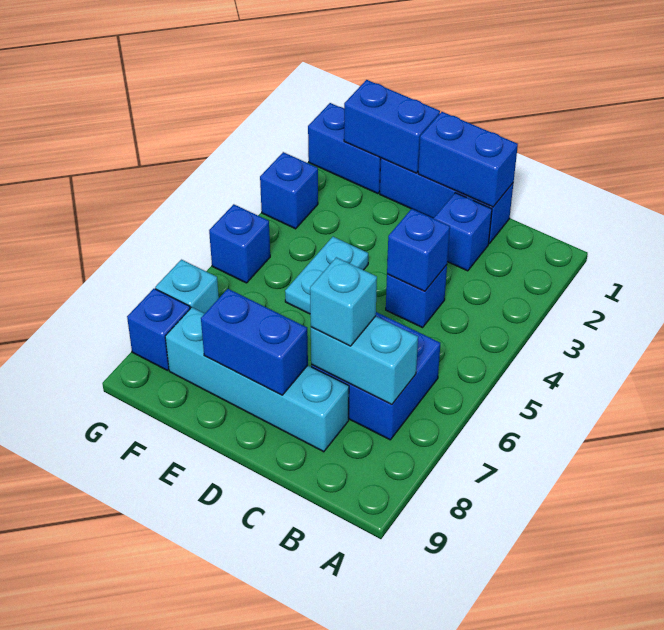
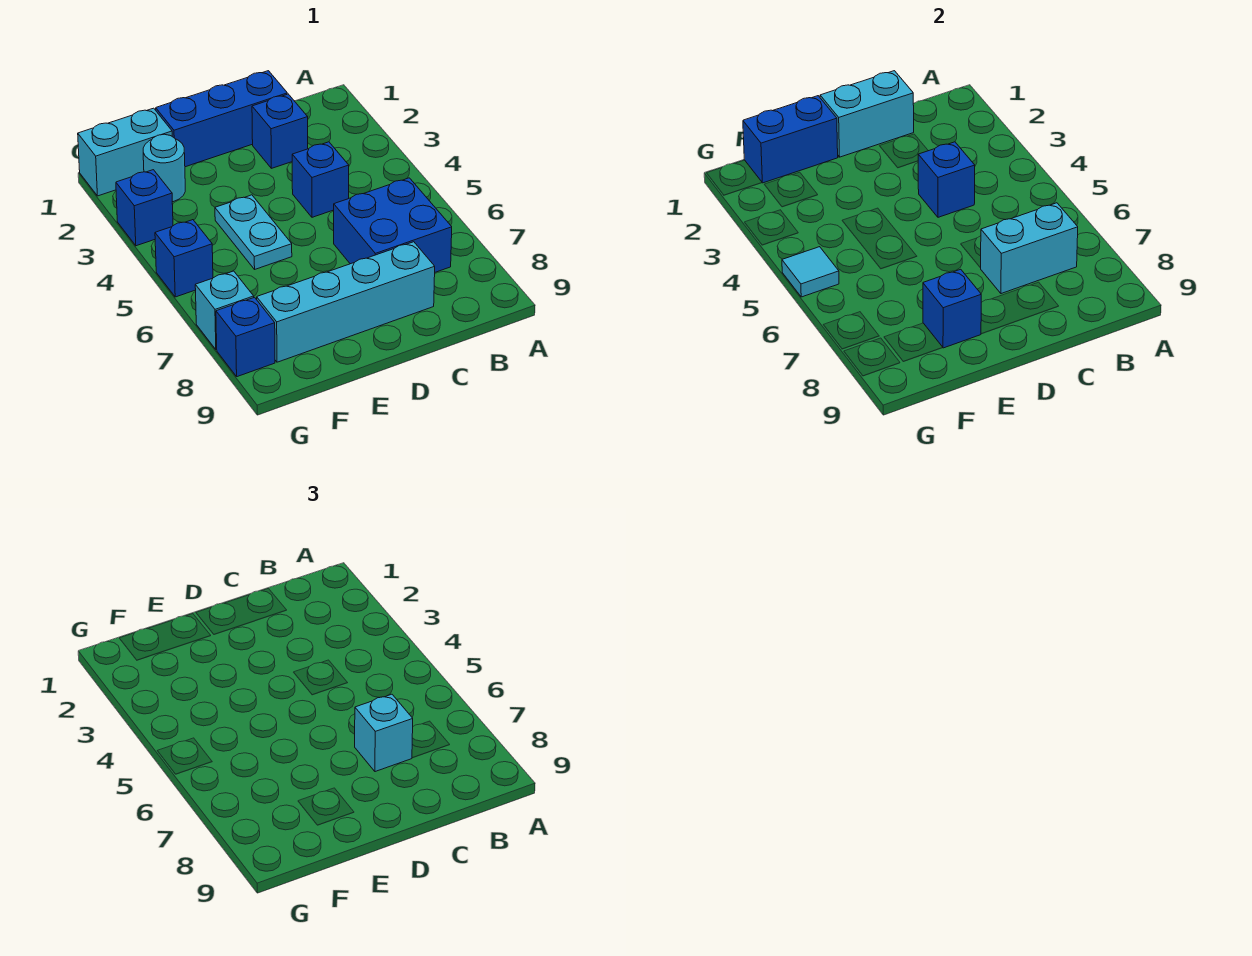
blue 1x2 brick [418,112,518,207] -> cyan 1x2 brick [820,71,914,157]
blue 1x2 brick [201,289,308,395] -> blue 1x1 brick [923,269,981,348]
blue 1x2 brick [308,103,381,194] -> cyan 1x2 brick [78,108,172,196]
none -> cyan 1x1 round brick [143,134,185,202]
none -> cyan 1x1 tile [782,247,839,297]

